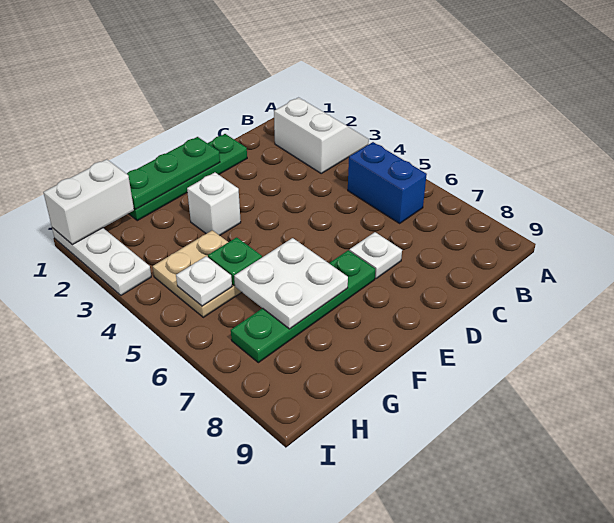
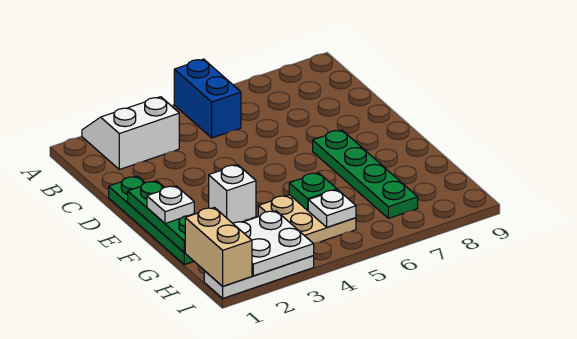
blue 1x2 brick [348,142,427,223] -> blue 1x2 brick turned to [174,59,241,138]
white 1x1 plate [349,232,402,279] -> white 1x1 plate moved to [147,186,194,223]
white 2x2 plate [234,238,348,329] -> white 2x2 plate moved to [233,211,314,276]
white 1x2 brick [43,159,134,245] -> tan 1x2 brick [185,208,252,286]

